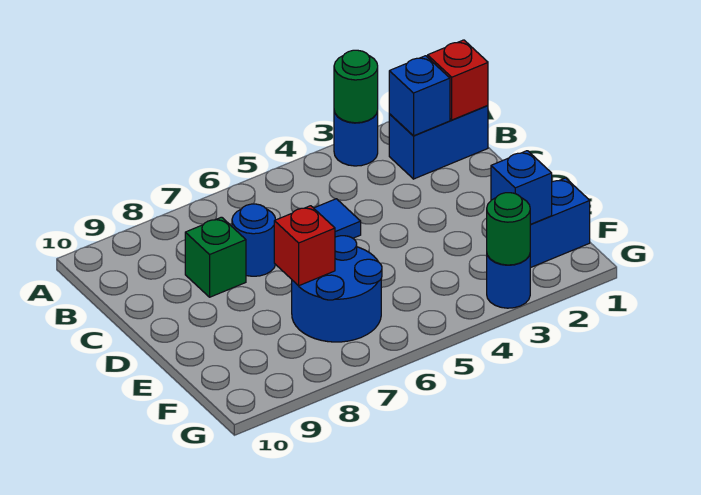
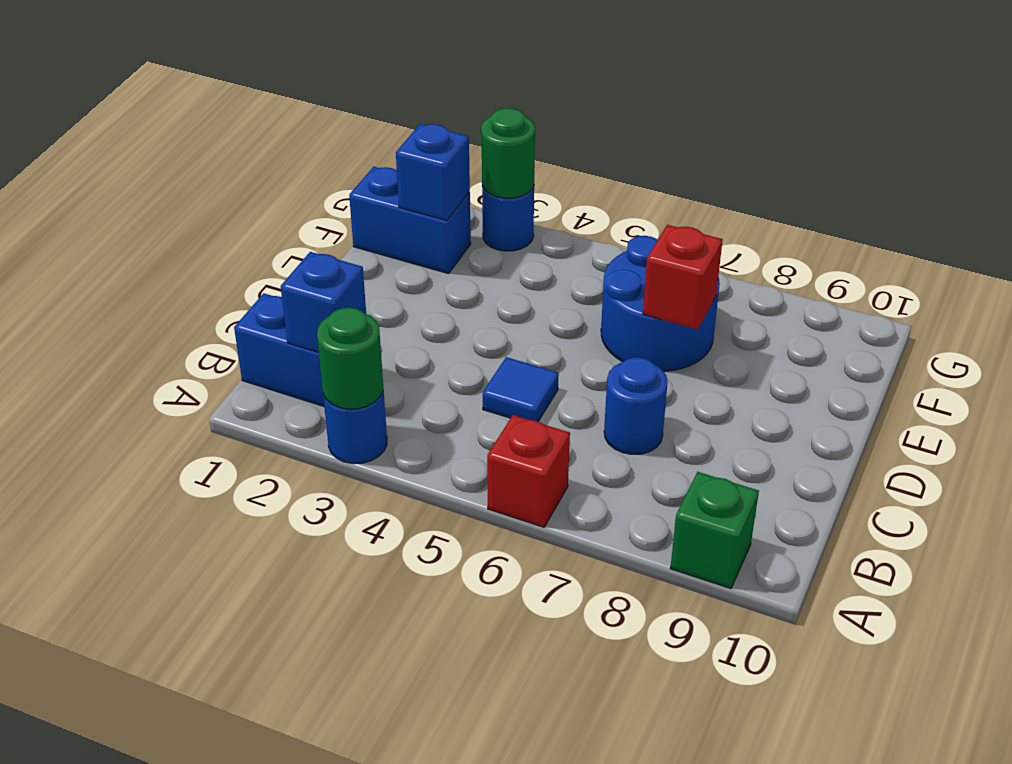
red 1x1 brick [428,40,488,120] -> red 1x1 brick moved to [487,415,570,527]
green 1x1 brick [185,217,246,297] -> green 1x1 brick moved to [670,472,759,589]

